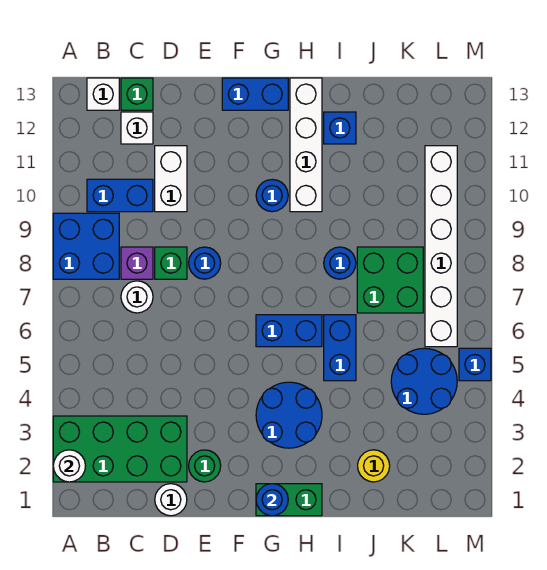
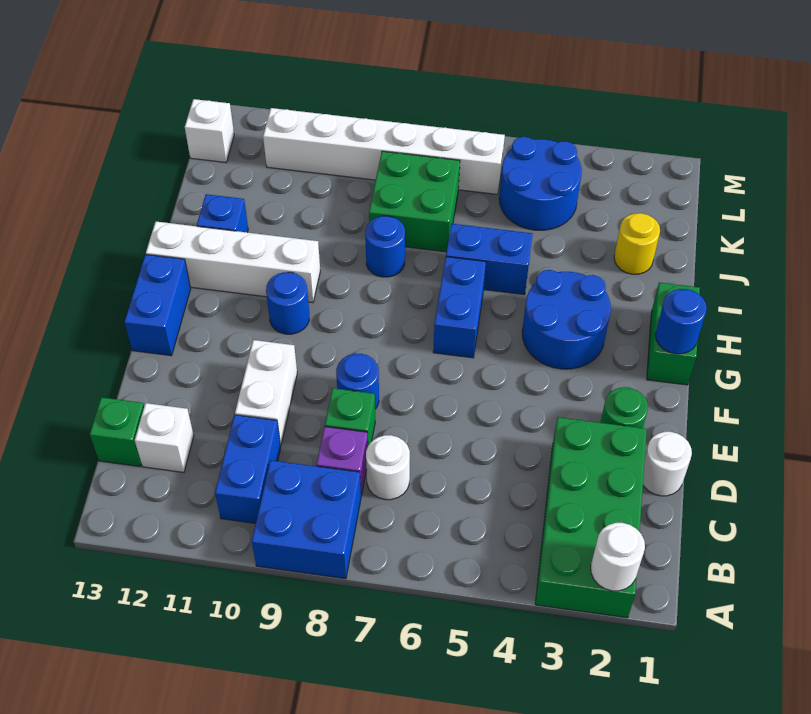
white 1x1 brick [87,78,119,110] -> white 1x1 brick moved to [185,99,234,162]
white 1x2 brick [155,146,187,212] -> white 1x2 brick turned to [235,340,297,446]
blue 1x1 brick [459,348,491,381] -> none

